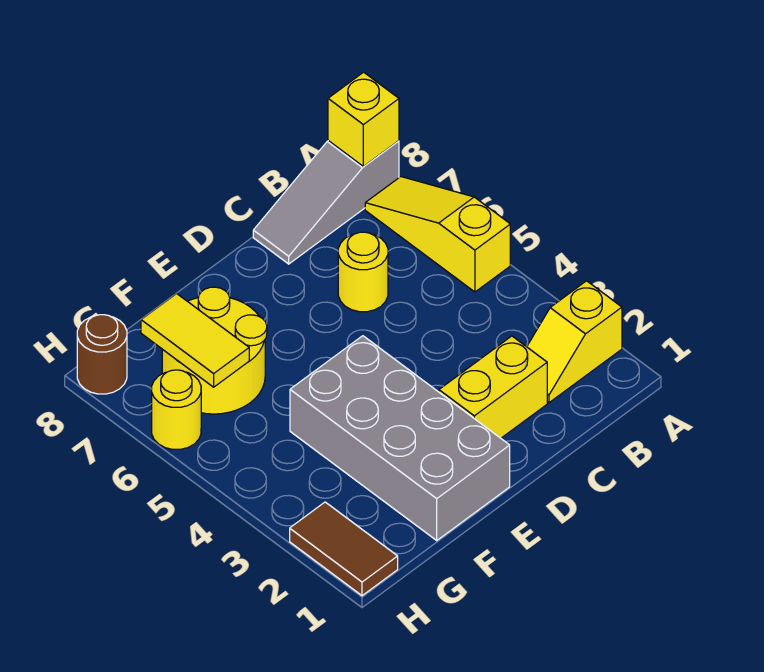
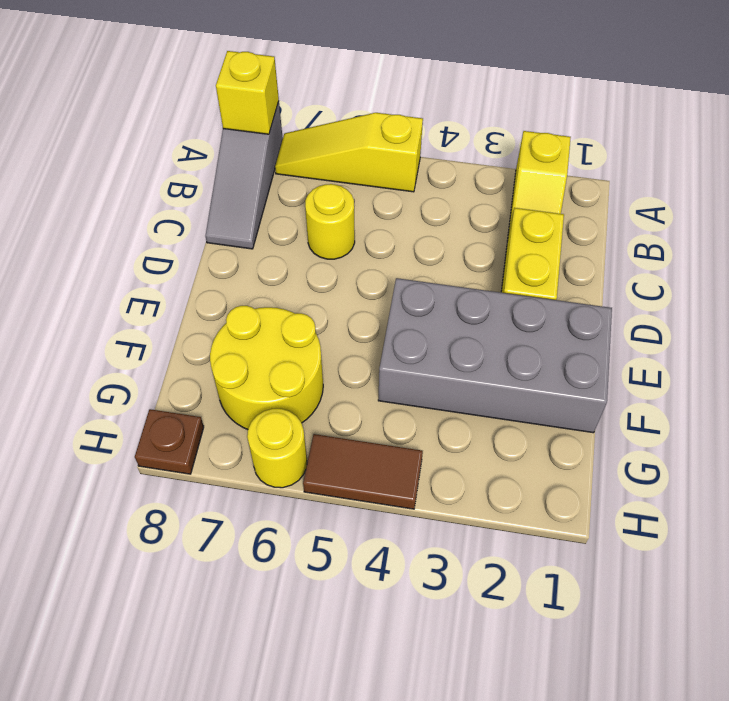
yellow 1x2 tile [141,294,249,387] -> none
brown 1x2 tile [290,502,398,596] -> brown 1x2 tile moved to [303,434,423,509]
brown 1x1 round brick [77,315,127,394] -> brown 1x1 plate [135,409,204,474]

